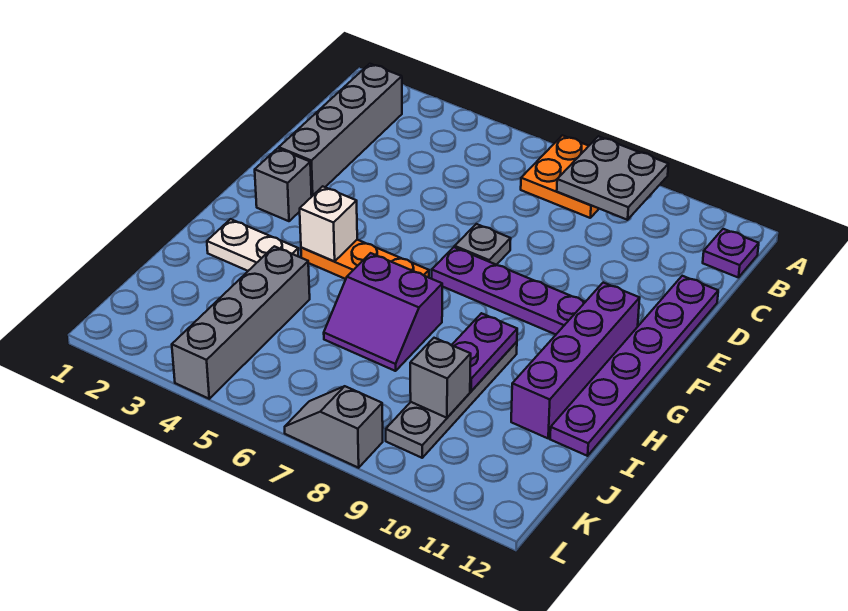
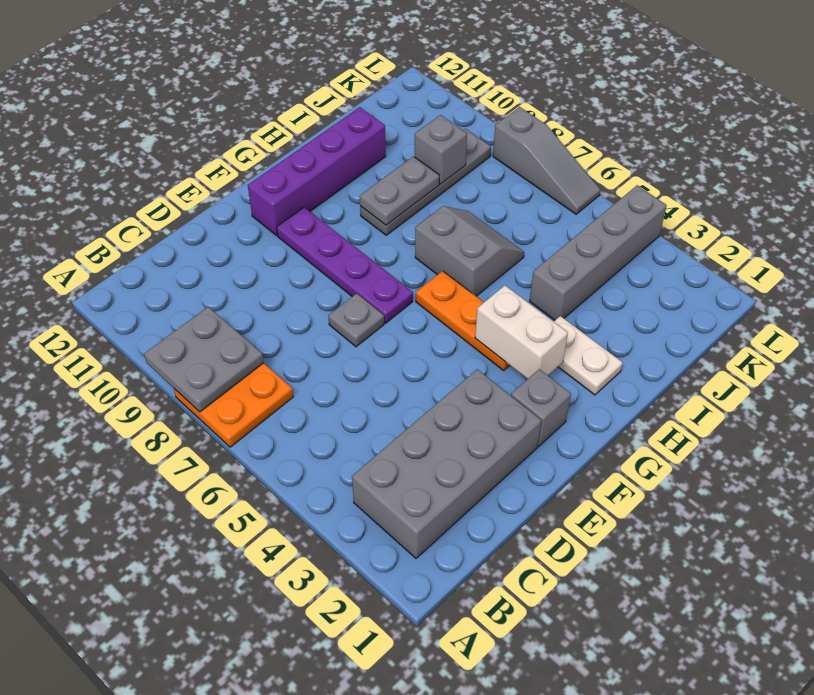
grey 1x4 brick [279,64,402,196] -> grey 2x4 brick [352,369,541,558]
purple 1x1 plate [703,229,759,278] -> none
purple 1x6 plate [550,276,718,456] -> none
white 1x1 brick [300,186,357,261] -> white 1x2 brick [475,286,568,379]
purple 2x2 slope [324,253,442,371] -> grey 2x2 slope [415,206,524,296]
purple 1x2 plate [452,313,517,391] -> grey 1x2 plate [360,156,439,225]
grey 1x2 slope [285,386,383,468] -> grey 1x3 slope [493,107,601,214]

